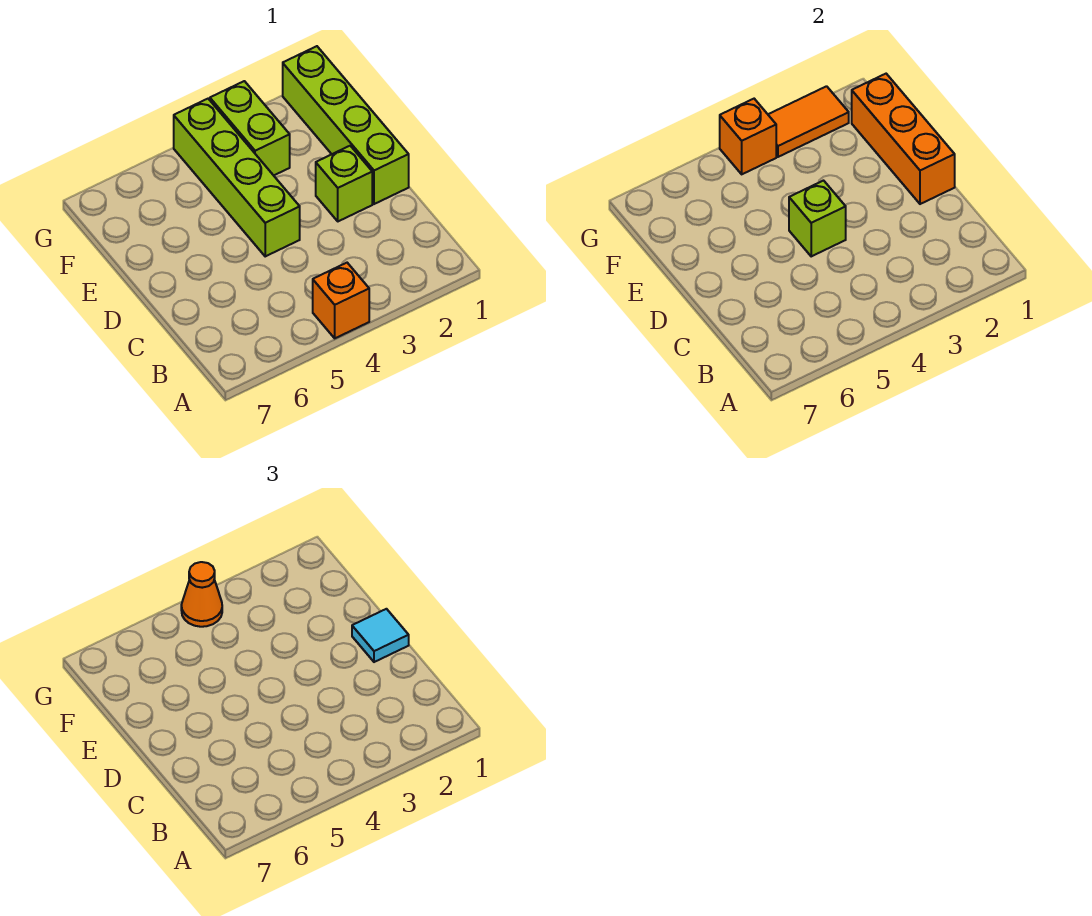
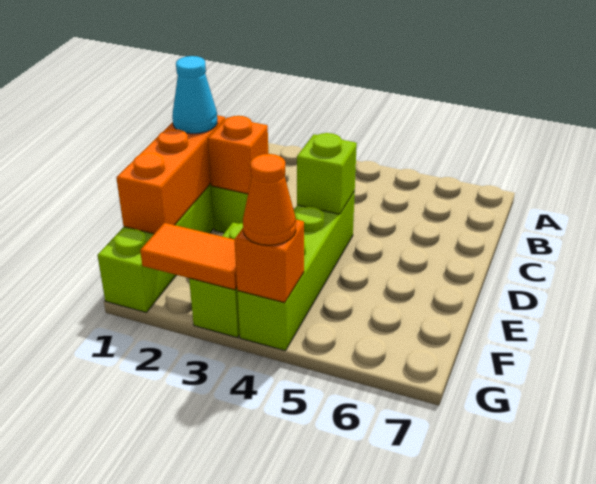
orange 1x1 brick [313,263,369,338] -> orange 1x1 brick moved to [208,116,268,194]
cyan 1x1 tile [352,609,409,662] -> cyan 1x1 cone [172,56,217,134]

